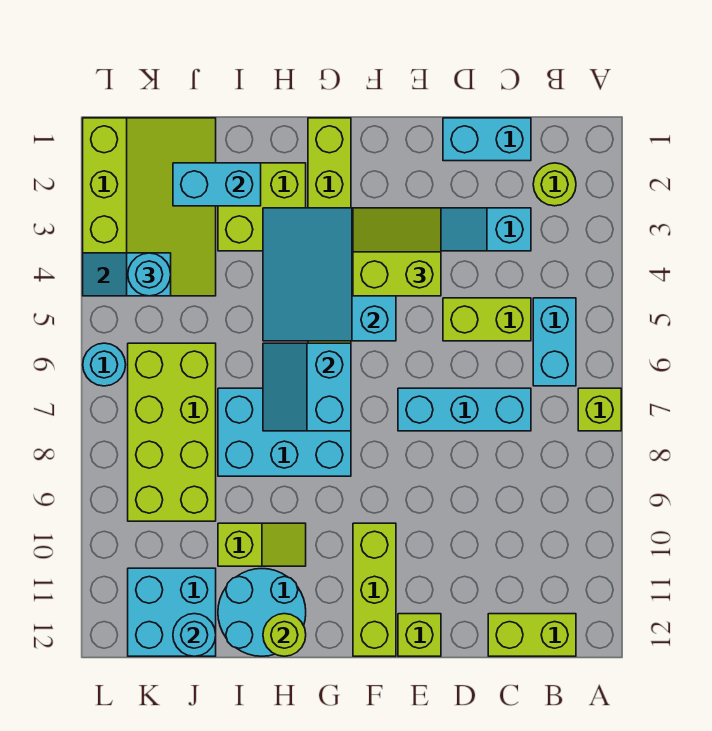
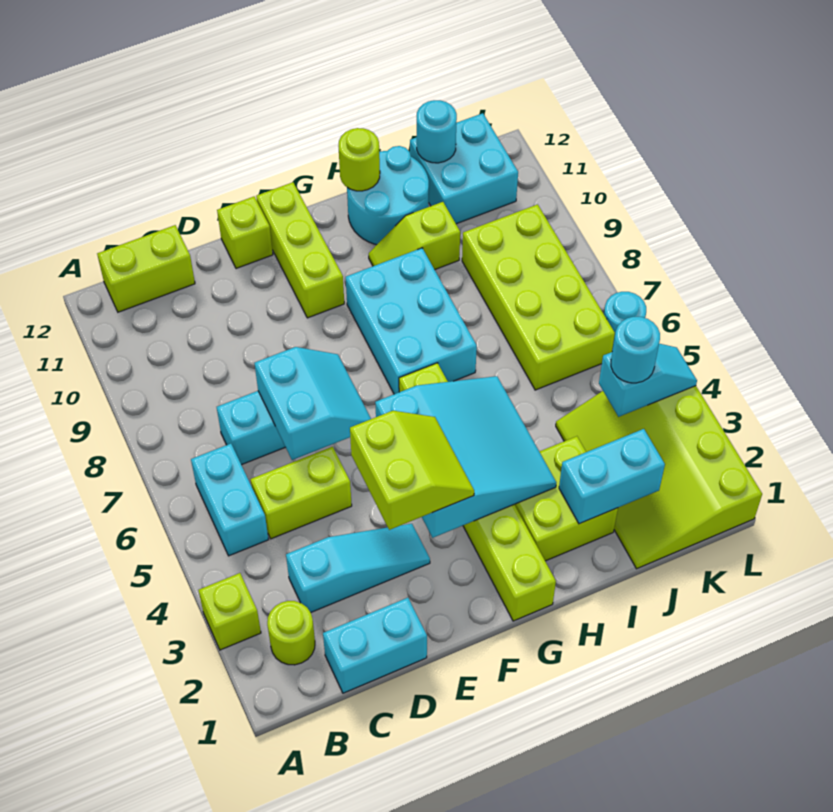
lime 1x1 brick [578,388,621,431] -> lime 1x1 brick moved to [198,573,261,650]
lime 2x2 slope [353,208,441,296] -> lime 2x2 slope turned to [350,411,474,530]
cyan 2x2 slope [263,343,351,431] -> cyan 2x2 slope moved to [255,347,371,460]
cyan 2x3 brick [218,388,351,476] -> cyan 2x3 brick turned to [346,248,477,394]

